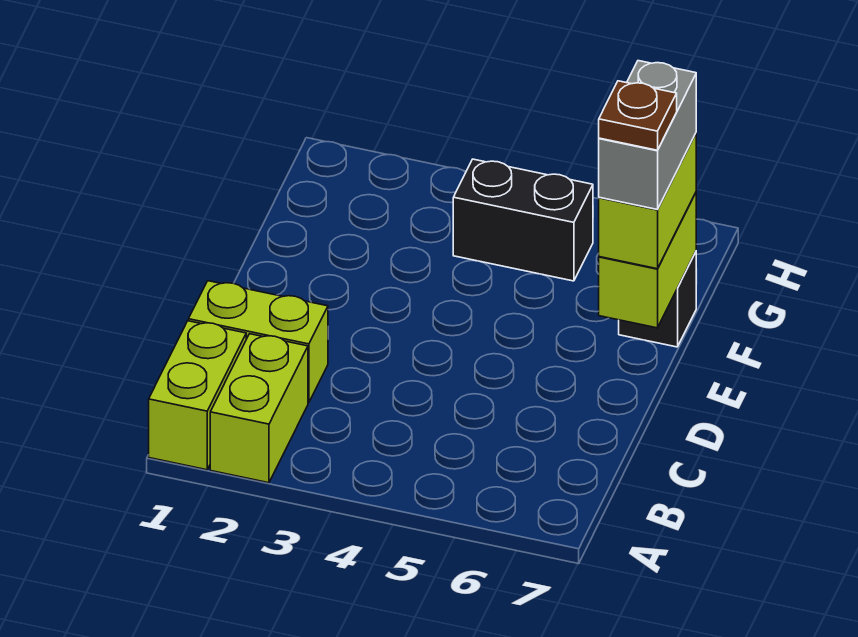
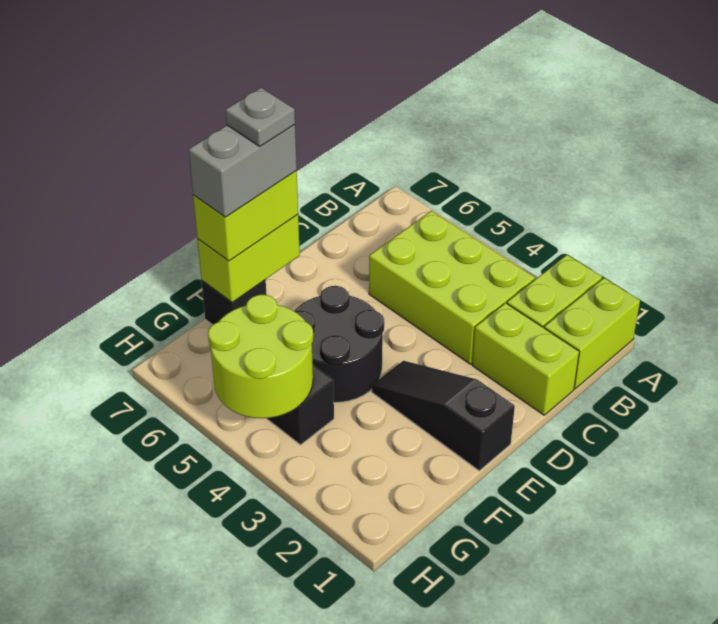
none -> lime 2x3 brick [369,211,535,364]
none -> black 1x3 slope [372,361,515,471]
none -> black 2x2 round brick [294,286,384,403]
brown 1x1 plate [599,81,677,150] -> grey 1x1 plate [225,88,295,146]
none -> lime 2x2 round brick [208,295,313,418]

